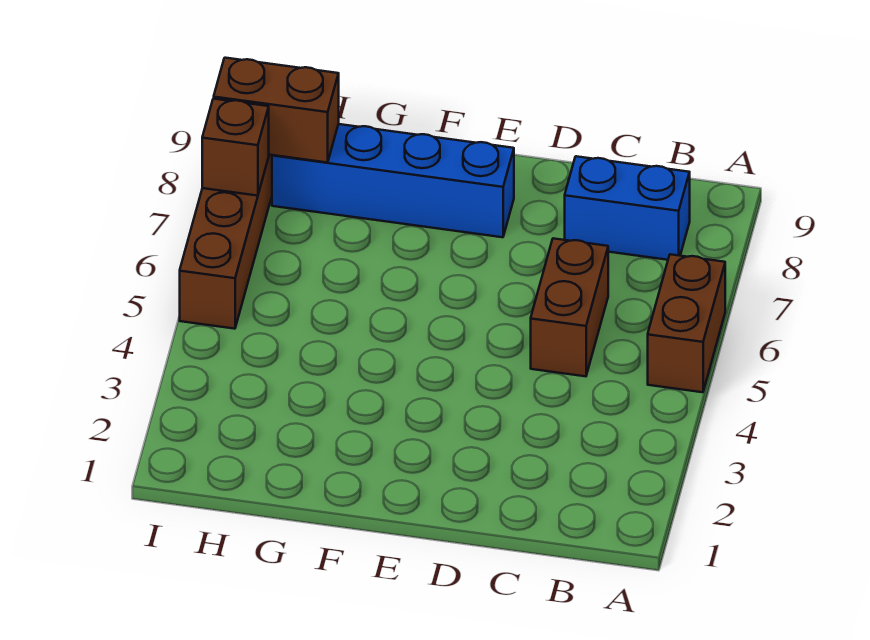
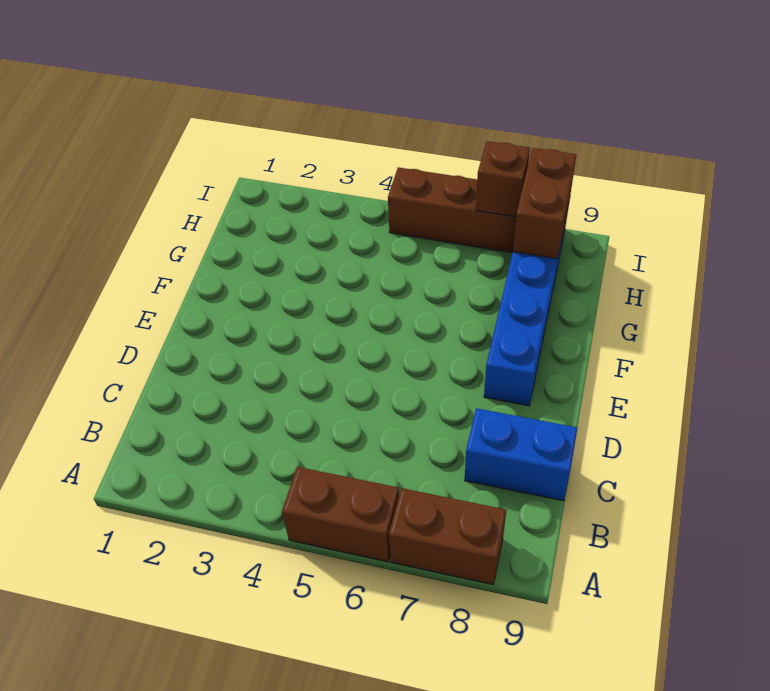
blue 1x2 brick [565,156,690,260] -> blue 1x2 brick turned to [465,408,577,501]
brown 1x2 brick [531,238,608,376] -> brown 1x2 brick moved to [389,488,506,584]

